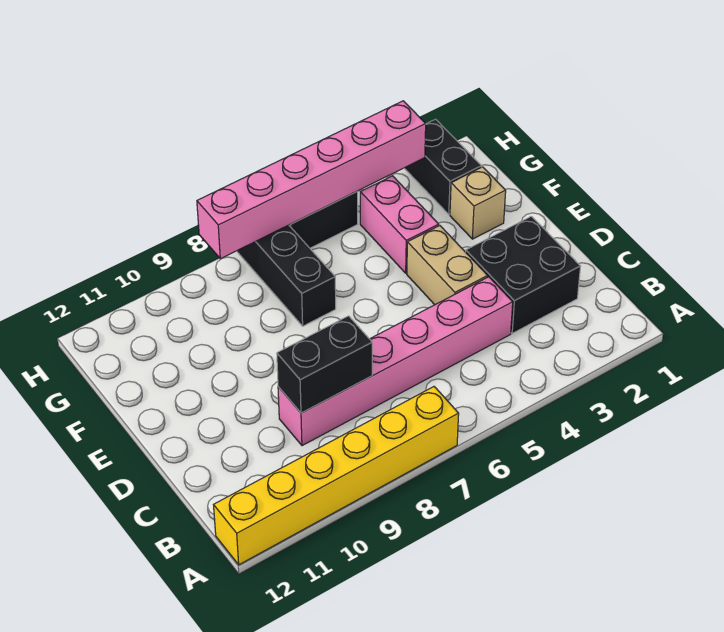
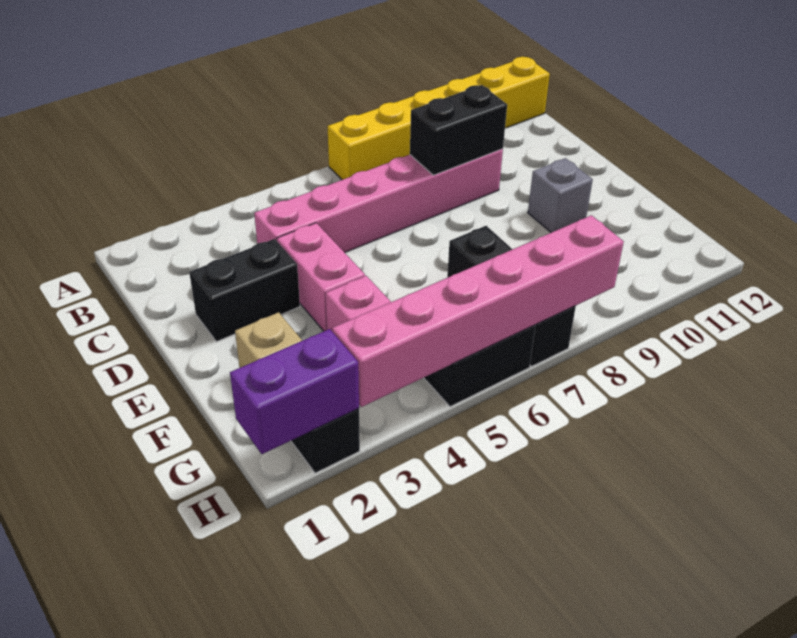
black 2x2 brick [466,216,581,333] -> black 1x2 brick [189,239,300,342]
tan 1x2 brick [407,226,488,305] -> pink 1x2 brick [277,223,365,331]
none -> grey 1x1 brick [528,158,593,233]
none -> purple 1x2 brick [230,329,359,454]

